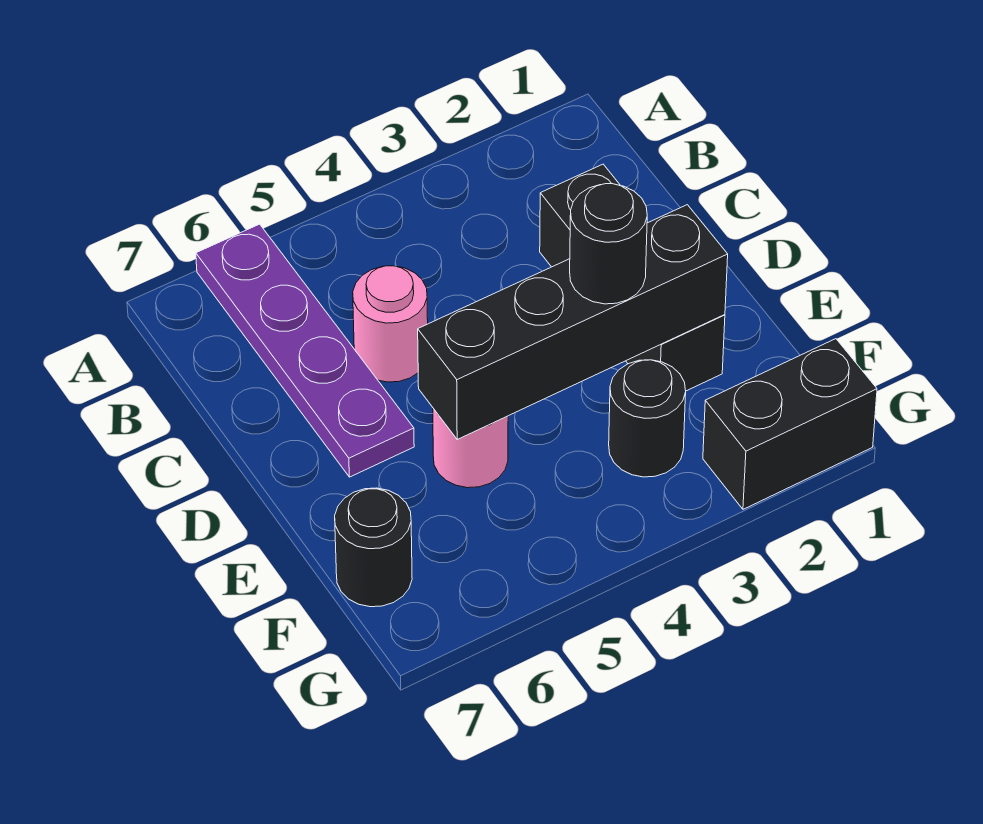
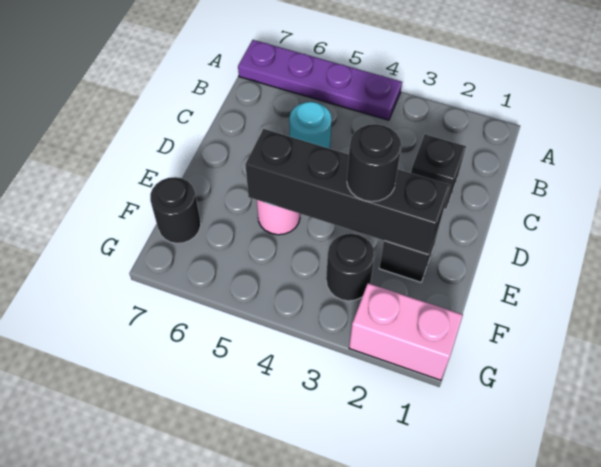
purple 1x4 plate [196,224,414,477] -> purple 1x4 plate turned to [238,40,402,120]
pink 1x1 round brick [353,266,428,382] -> cyan 1x1 round brick [289,102,332,149]
black 1x2 brick [703,339,877,509] -> pink 1x2 brick [349,283,463,380]

